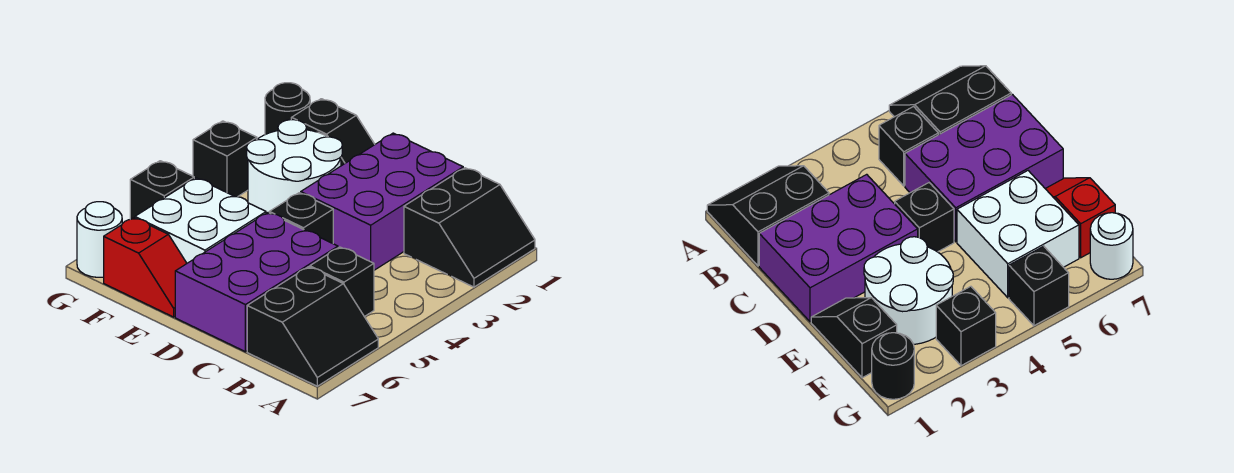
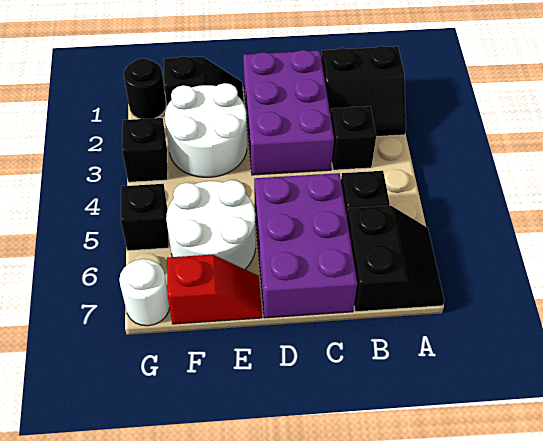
black 2x2 slope [404,168,535,287] -> black 2x2 slope turned to [321,46,406,137]
black 1x1 brick [269,193,333,243] -> black 1x1 brick moved to [331,106,376,170]
white 2x2 brick [135,178,266,263] -> white 2x2 round brick [166,180,256,269]

